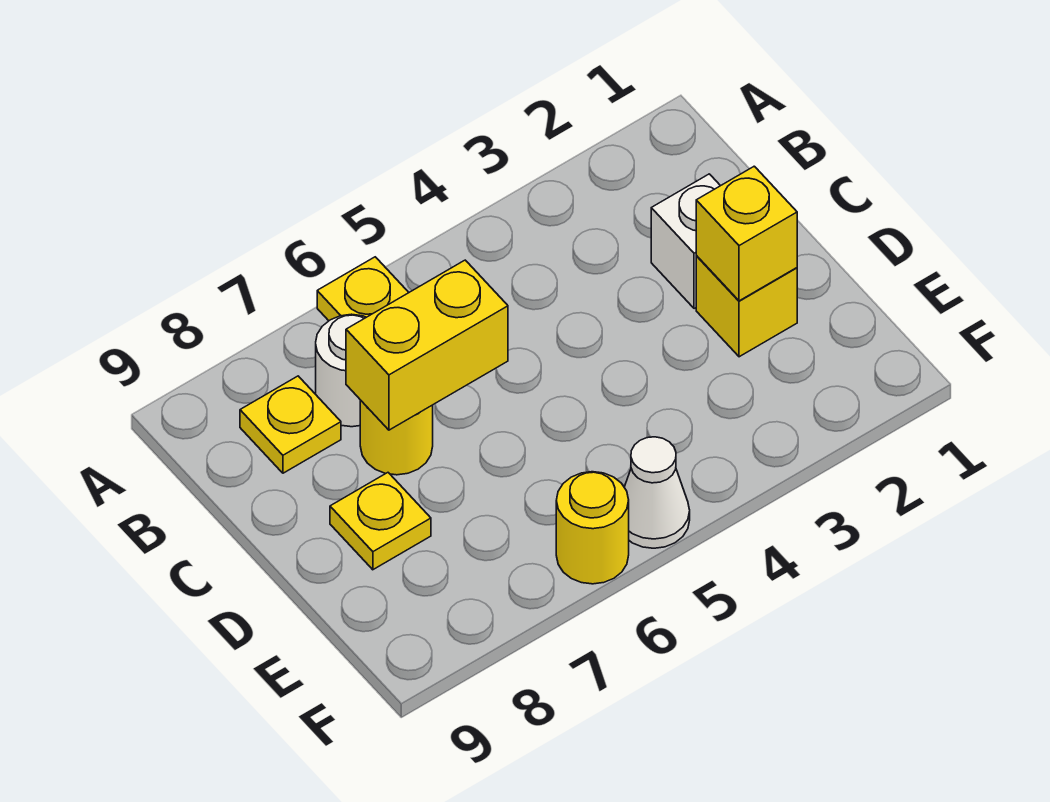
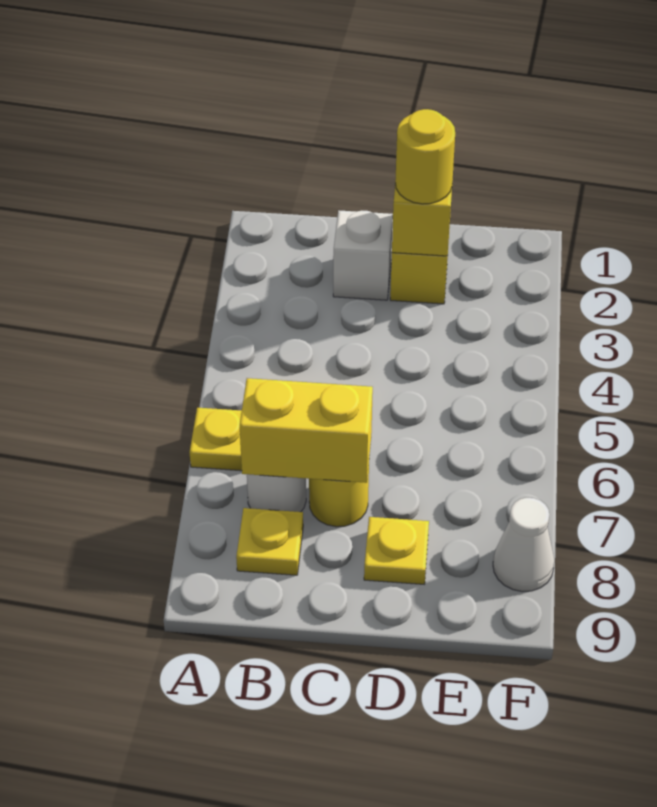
yellow 1x2 brick [346,260,508,430] -> yellow 1x2 brick turned to [240,378,373,483]
white 1x1 cone [624,437,690,548] -> white 1x1 cone moved to [493,498,554,592]
yellow 1x1 round brick [556,472,629,584] -> yellow 1x1 round brick moved to [395,109,455,204]

